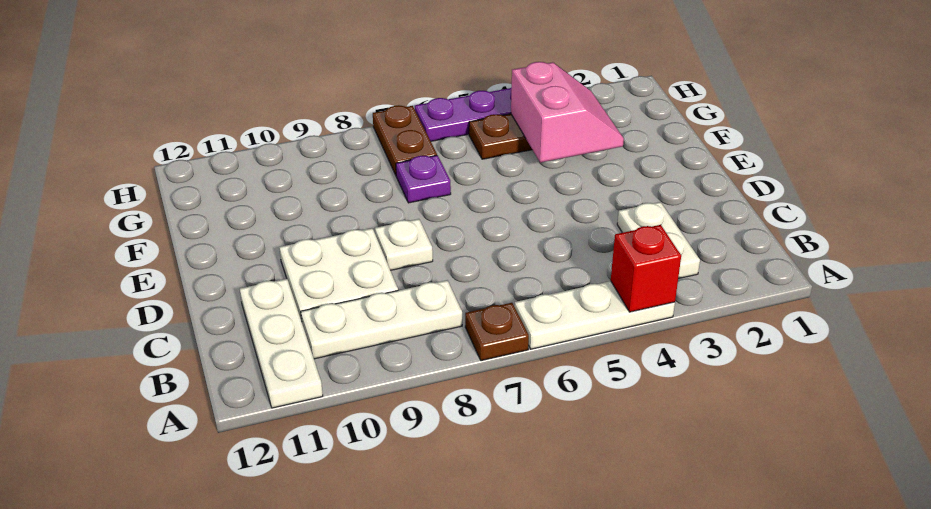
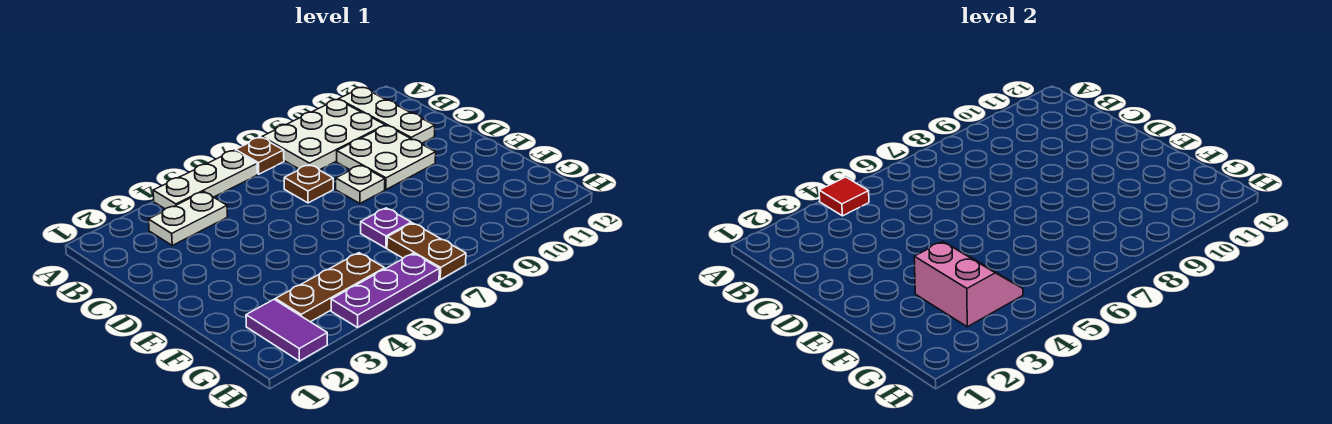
red 1x1 brick [611,225,681,312] -> red 1x1 tile [819,177,869,216]
white 1x2 plate [617,202,700,279] -> white 1x2 plate turned to [149,192,227,245]
white 1x3 plate [301,280,462,359] -> white 2x3 plate [262,100,385,170]
none -> brown 1x1 plate [284,165,333,203]
pink 2x2 slope [511,62,624,163] -> pink 2x2 slope turned to [914,241,1023,327]
none -> purple 1x2 tile [246,299,327,361]

